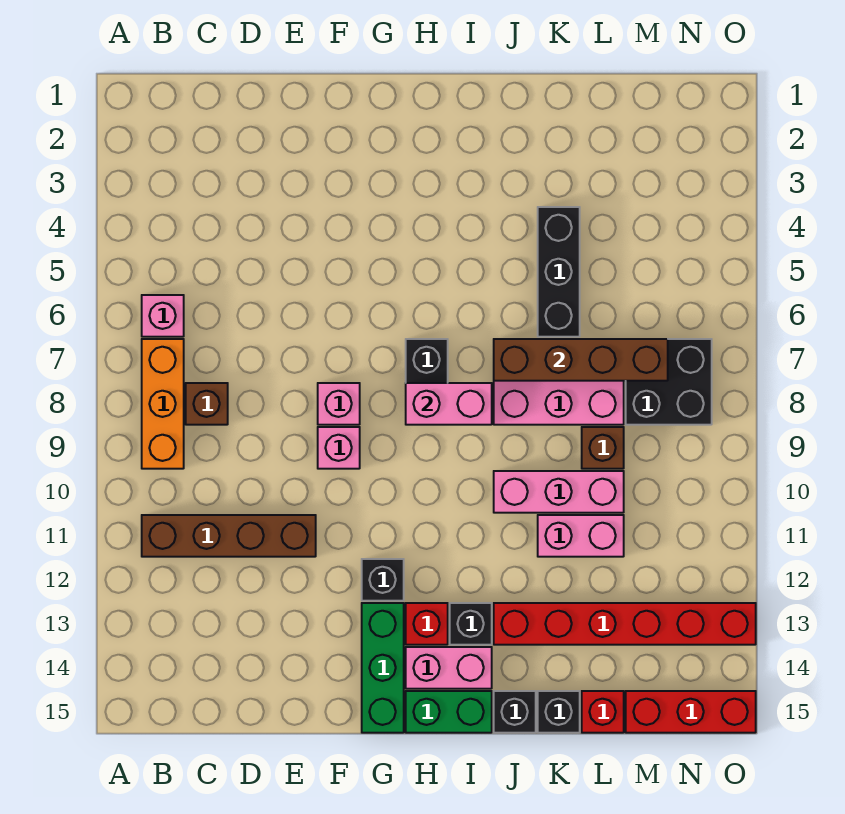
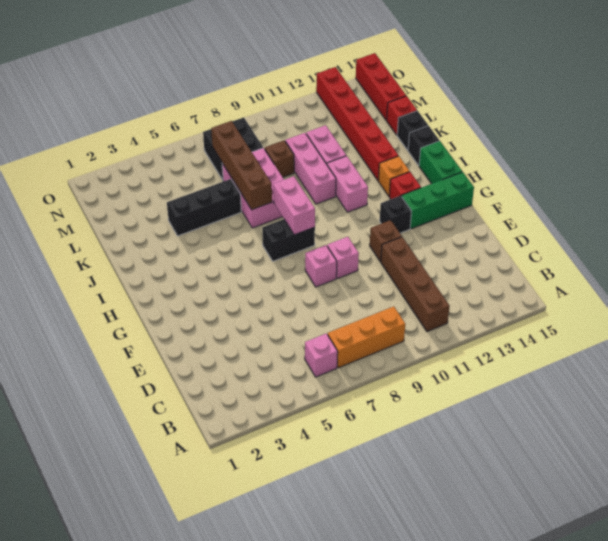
brown 1x1 brick [186,383,228,425] -> brown 1x1 brick moved to [370,220,402,262]
pink 1x2 brick [406,647,492,689] -> pink 1x2 brick moved to [327,156,368,212]
black 1x1 brick [450,603,492,645] -> orange 1x1 brick [378,156,410,196]

